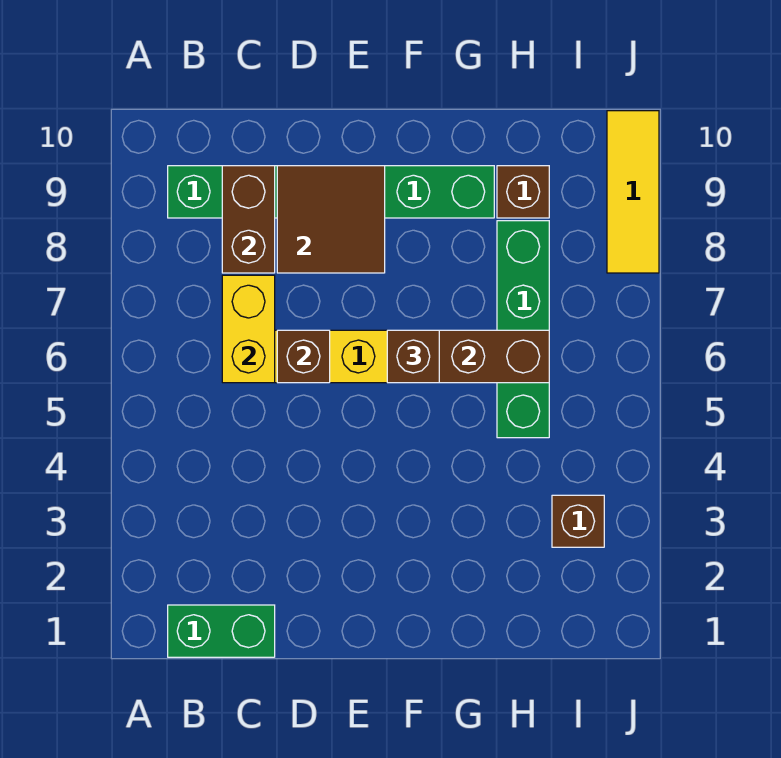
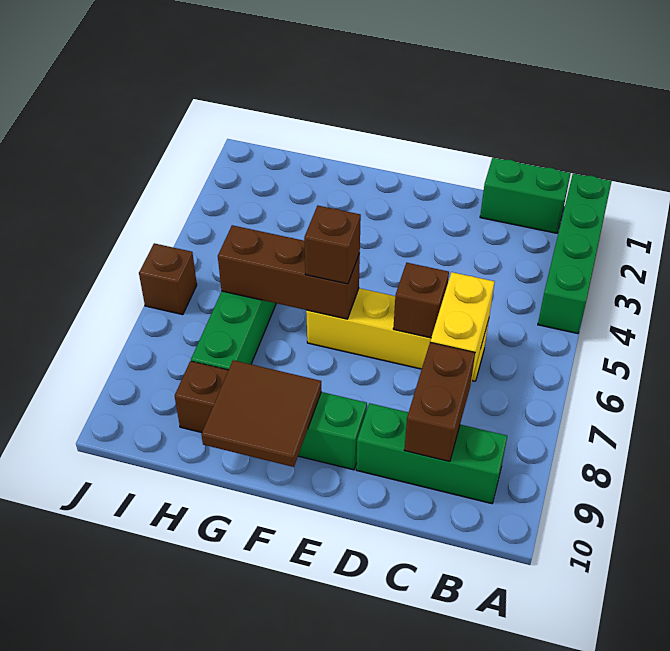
none -> green 1x4 brick [538,173,612,334]
brown 2x2 tile [277,166,385,273] -> brown 2x2 tile moved to [201,360,321,467]
brown 1x1 brick [552,495,604,547] -> brown 1x1 brick moved to [139,243,197,315]
yellow 1x3 tile [607,111,659,273] -> none

